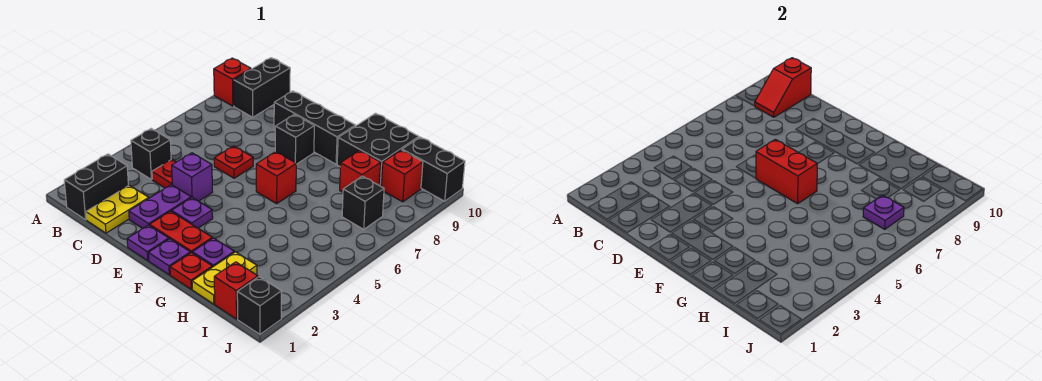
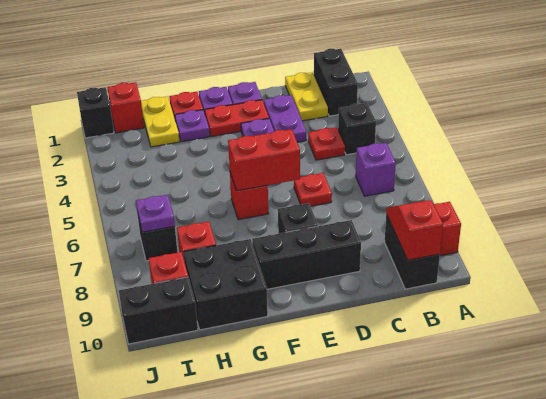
purple 1x1 brick [172,153,213,201] -> purple 1x1 brick moved to [356,143,396,196]

